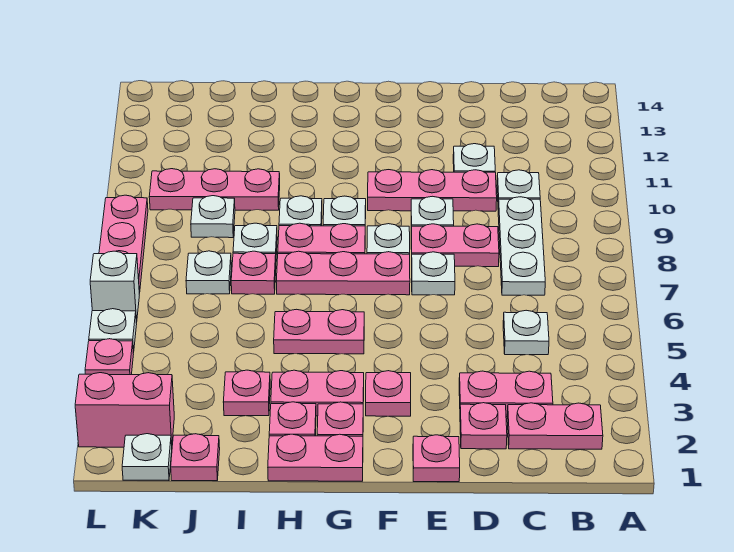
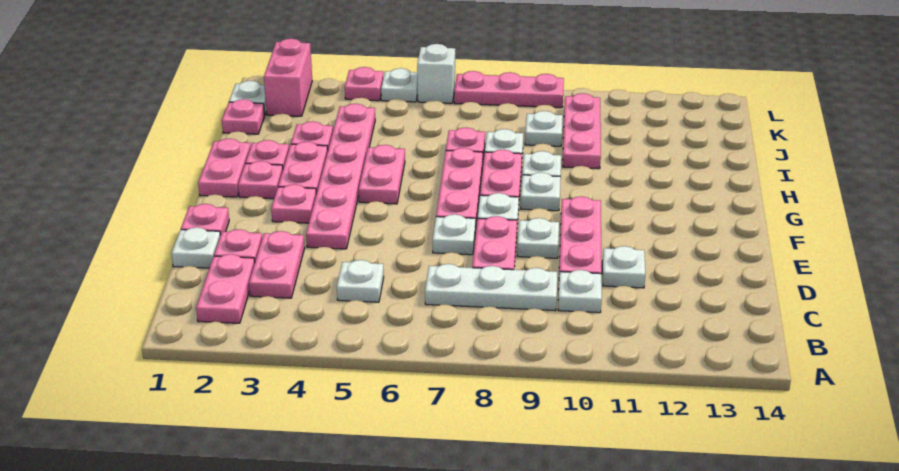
none -> pink 1x6 plate [306,104,375,249]
white 1x1 plate [186,251,231,294] -> white 1x1 plate moved to [171,227,220,268]

